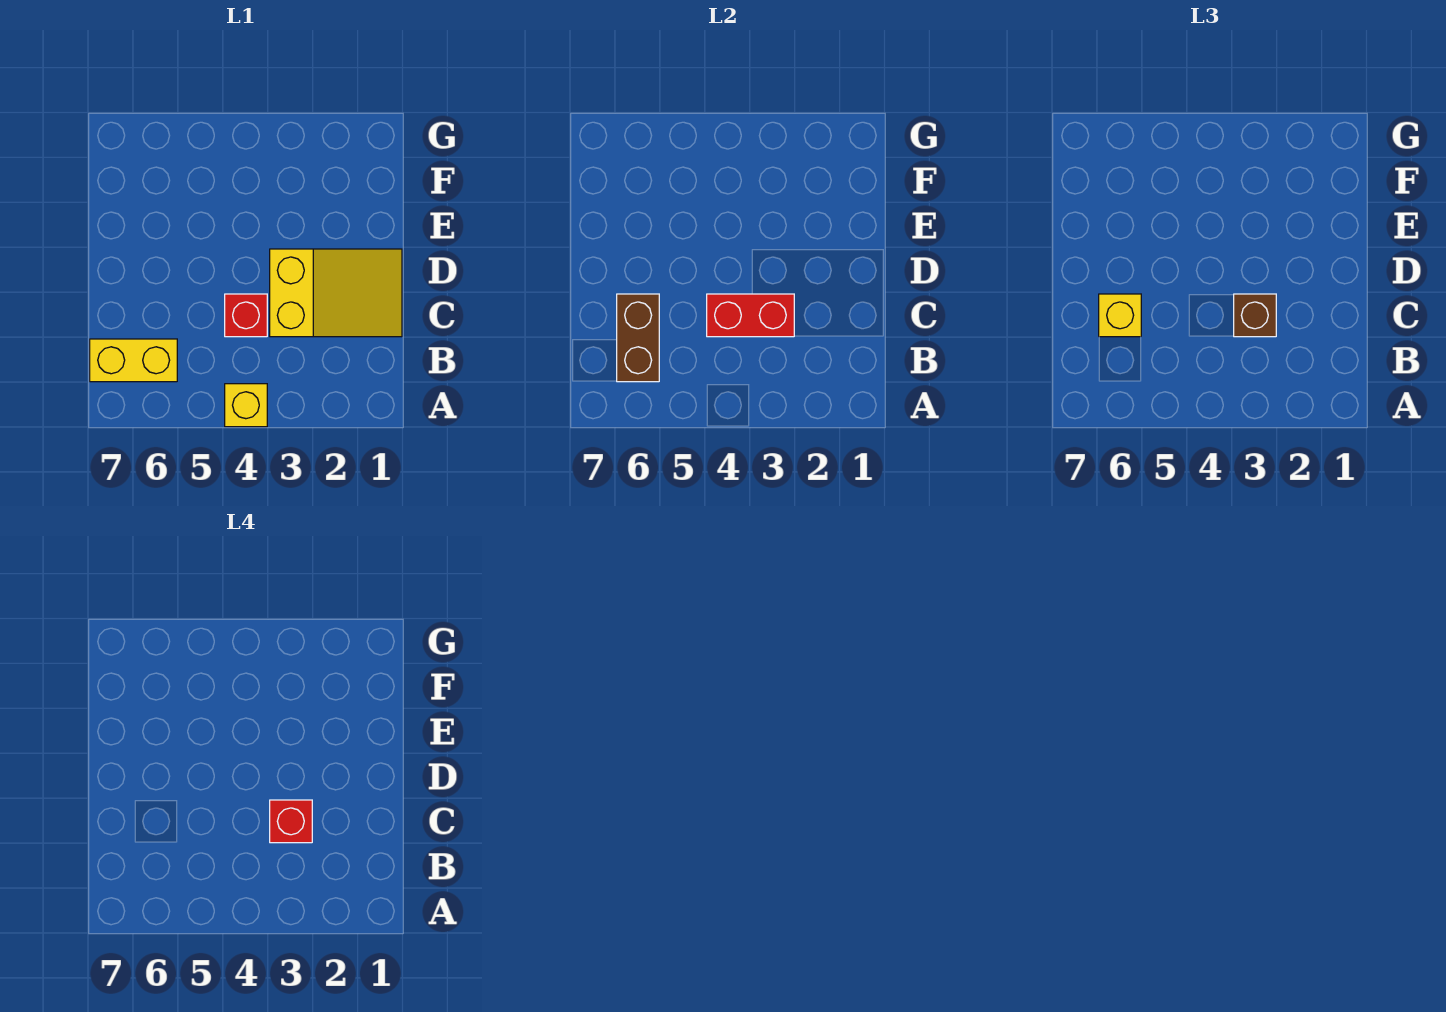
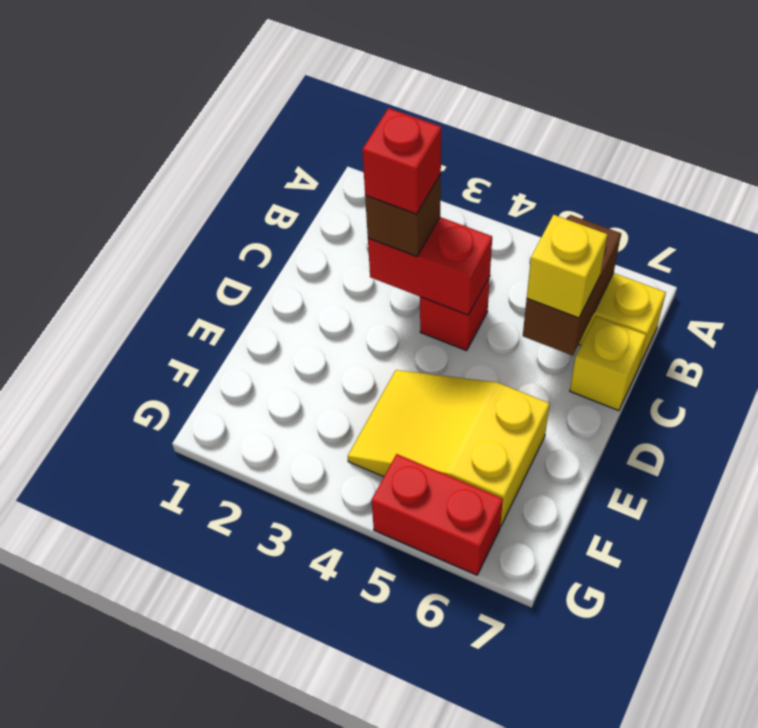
yellow 1x1 brick [225,384,267,427] -> yellow 1x1 brick moved to [570,316,646,411]
yellow 2x3 slope [270,249,402,337] -> yellow 2x3 slope moved to [348,370,550,526]
none -> red 1x2 brick [371,454,503,575]

